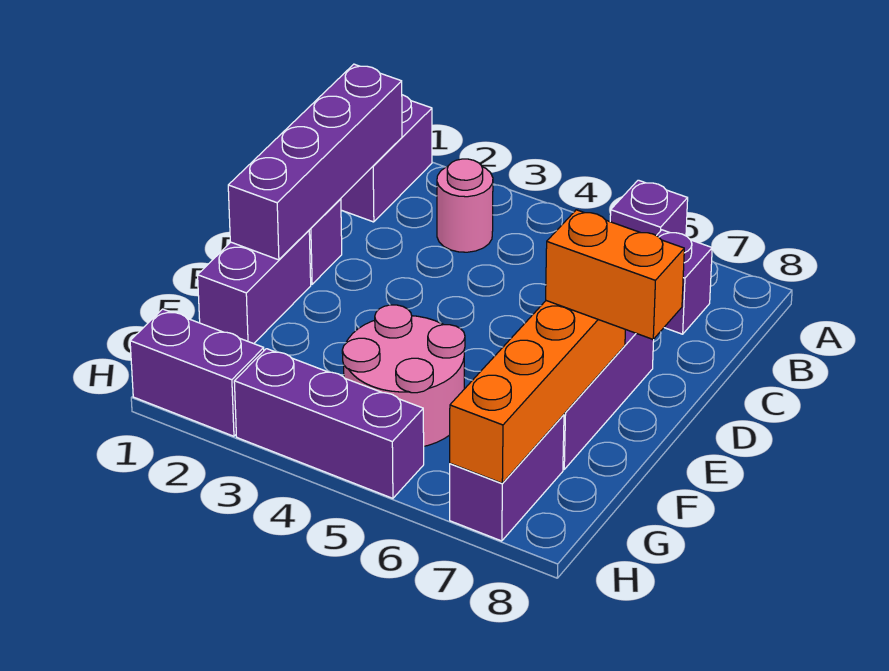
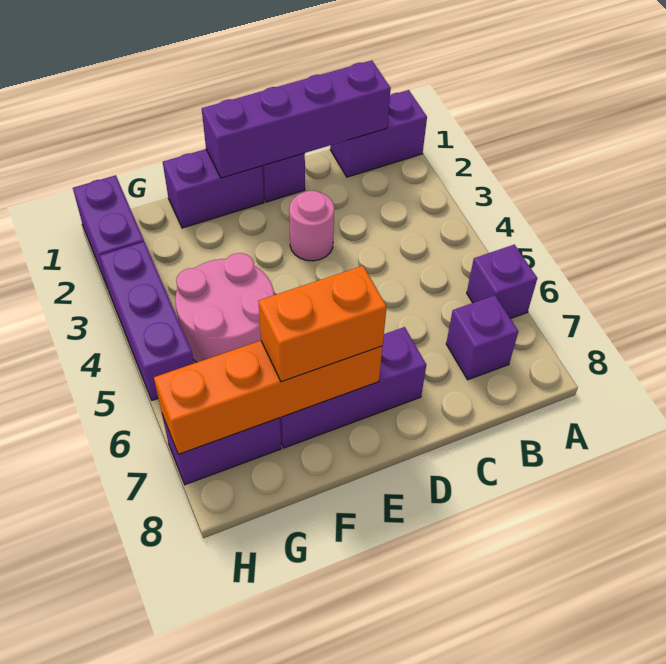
pink 1x1 round brick [437,159,493,252] -> pink 1x1 round brick moved to [289,191,334,261]
orange 1x2 brick [546,210,684,339] -> orange 1x2 brick turned to [258,266,387,382]

